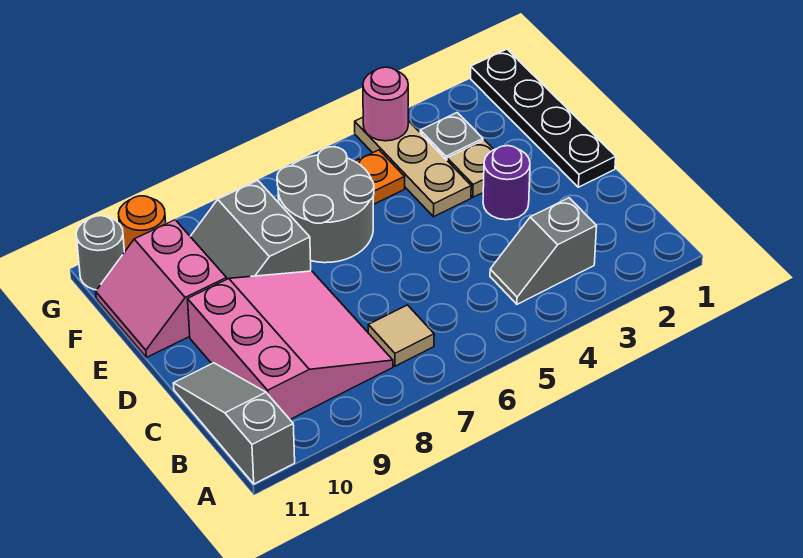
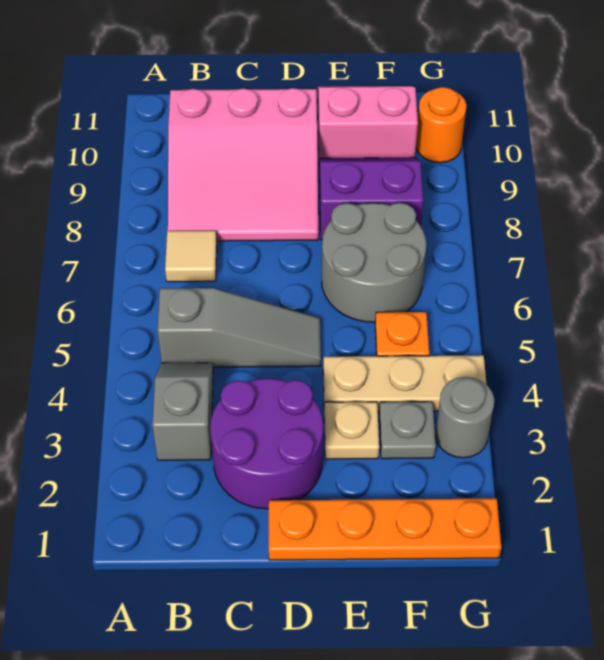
grey 1x3 slope [173,363,295,484] -> grey 1x3 slope moved to [157,288,321,367]
black 1x4 plate [471,49,616,187] -> orange 1x4 plate [269,498,501,560]
purple 1x1 round brick [483,146,530,220] -> purple 2x2 round brick [210,378,323,509]
grey 2x2 slope [190,180,311,279] -> purple 2x2 slope [319,157,423,240]
pink 1x1 round brick [363,67,408,141] -> none
grey 1x1 round brick [76,216,124,290] -> grey 1x1 round brick moved to [435,377,495,458]

